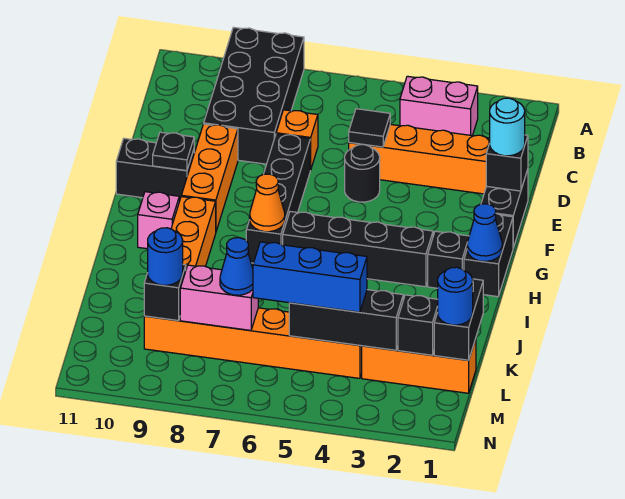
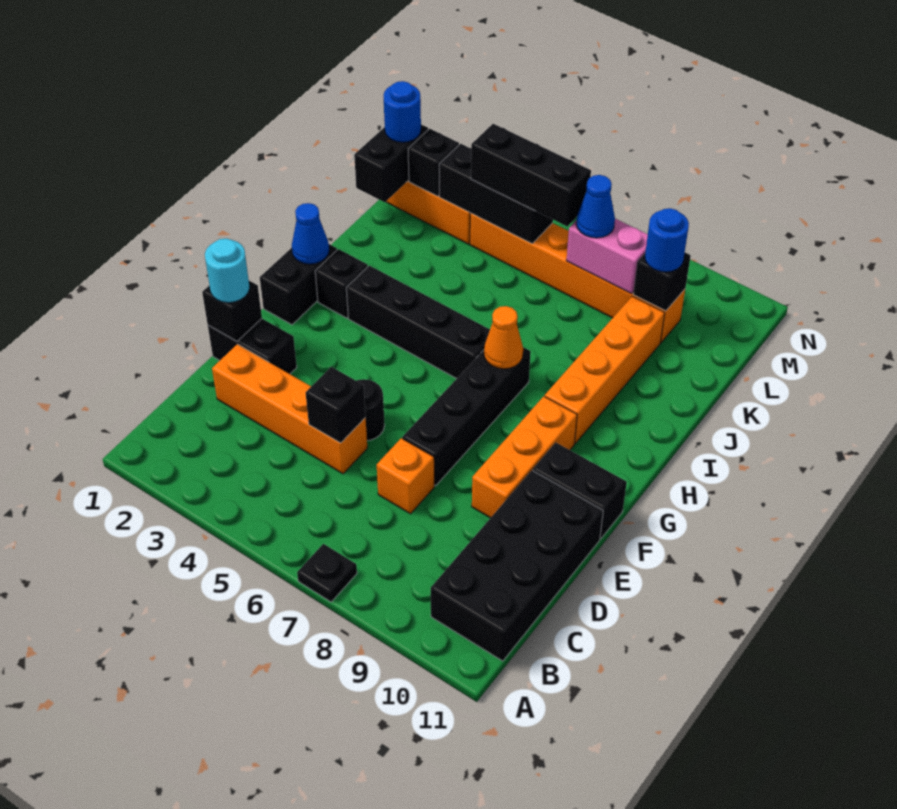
black 2x4 brick [204,27,304,164] -> black 2x4 brick moved to [431,470,603,661]
pink 1x2 brick [400,76,478,136] -> none
black 1x1 tile [349,109,390,147] -> black 1x1 brick [306,367,366,443]
black 1x2 brick [481,169,528,248] -> black 1x2 brick turned to [208,319,297,374]
black 1x1 plate [153,132,194,171] -> black 1x1 plate moved to [297,544,357,602]
pink 1x1 brick [138,192,179,249] -> none
blue 1x3 brick [253,242,367,312] -> black 1x3 brick [471,124,591,226]

